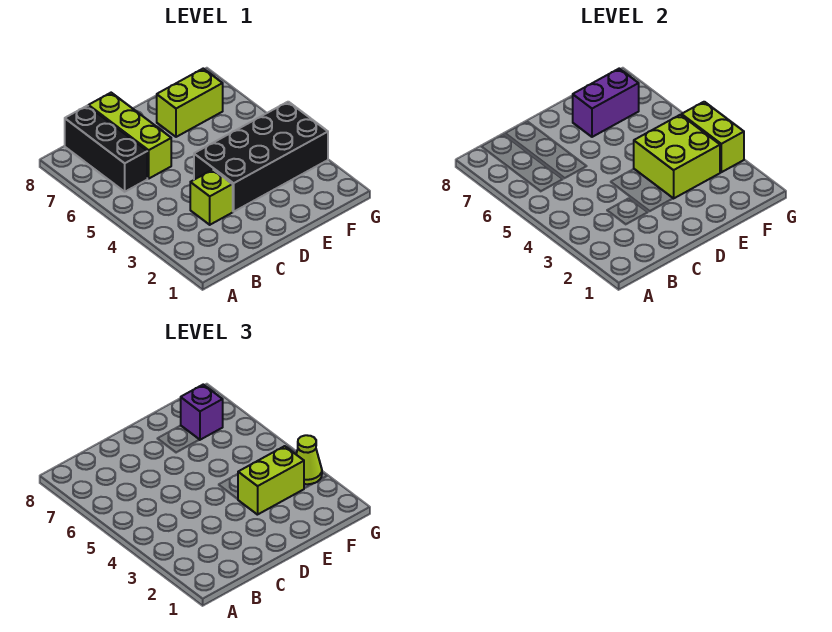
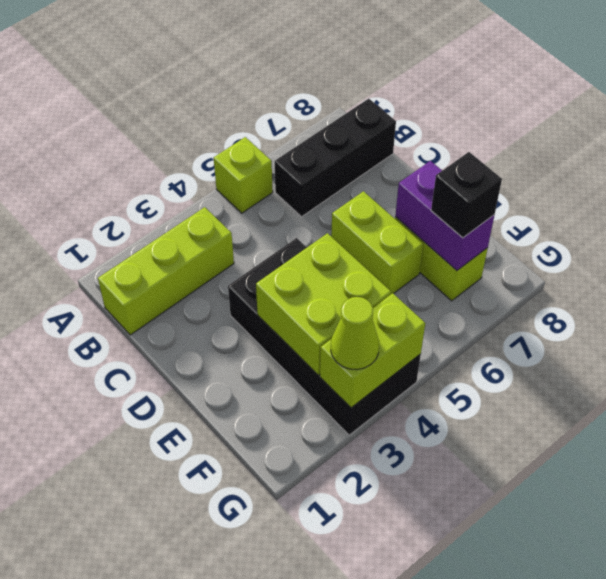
lime 1x1 brick [190,170,233,225] -> lime 1x1 brick moved to [214,137,273,213]
lime 1x3 brick [88,93,171,179] -> lime 1x3 brick moved to [98,207,234,335]
lime 1x2 brick [238,446,304,515] -> lime 1x2 brick moved to [331,191,423,294]
purple 1x1 brick [181,385,223,440] -> black 1x1 brick [431,152,502,238]

